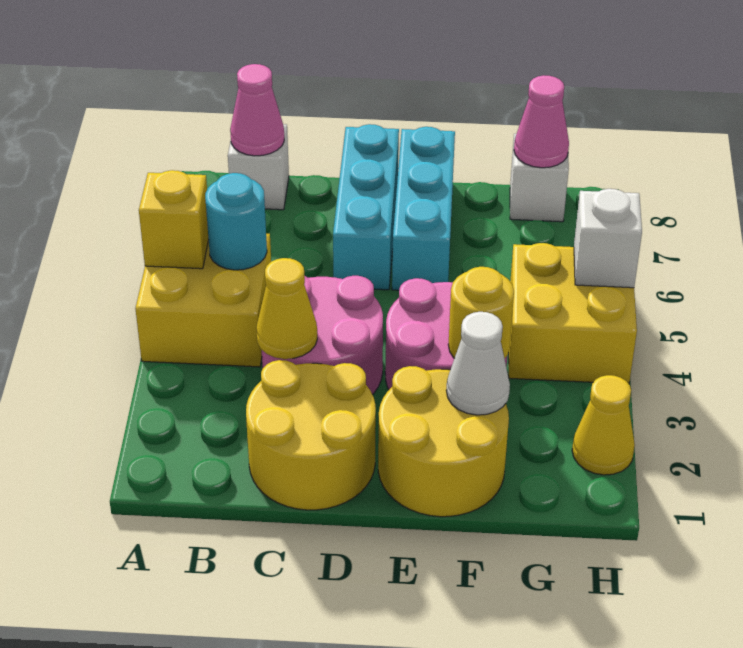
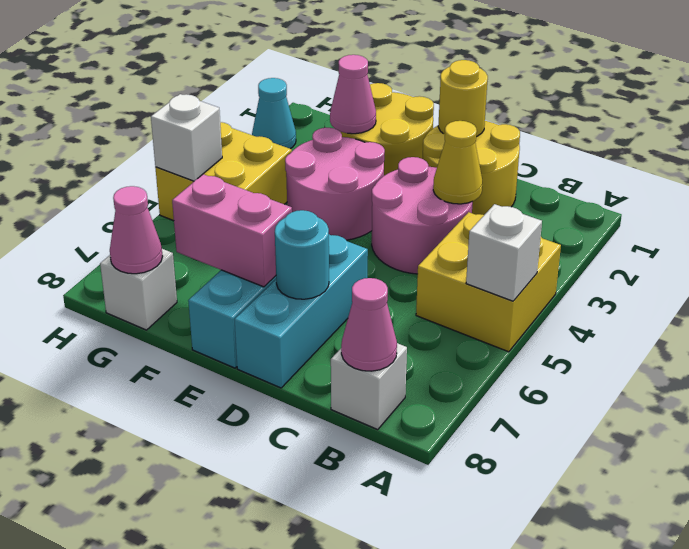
yellow 1x1 brick [139,170,209,269] -> white 1x1 brick [466,204,542,301]
cyan 1x1 round brick [205,173,267,270] -> cyan 1x1 round brick moved to [275,210,329,299]
none -> pink 1x2 brick [172,174,292,287]
white 1x1 cone [446,312,510,415] -> pink 1x1 cone [330,55,376,134]
yellow 1x1 round brick [448,267,514,359] -> yellow 1x1 round brick moved to [438,60,488,137]
yellow 1x1 cone [572,375,635,475] -> cyan 1x1 cone [252,78,296,149]

